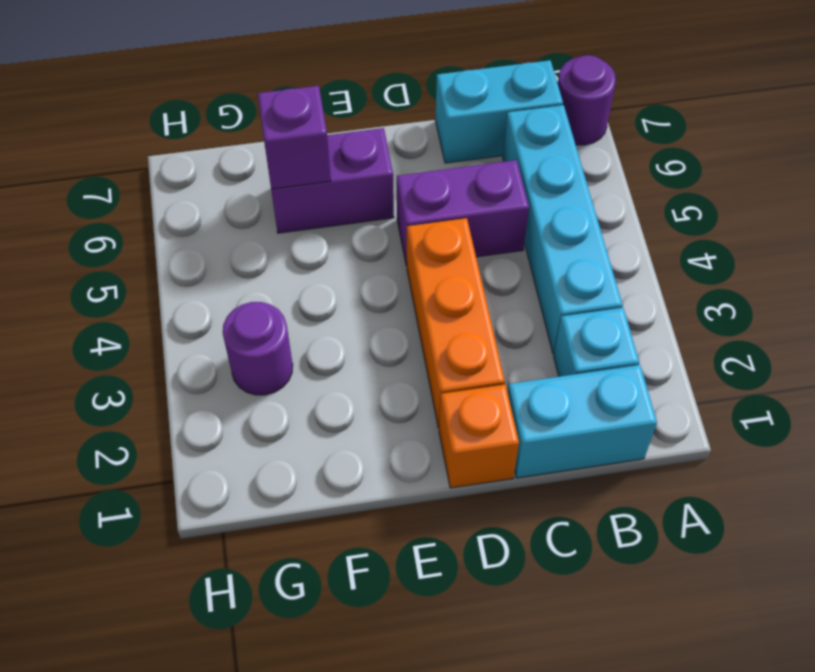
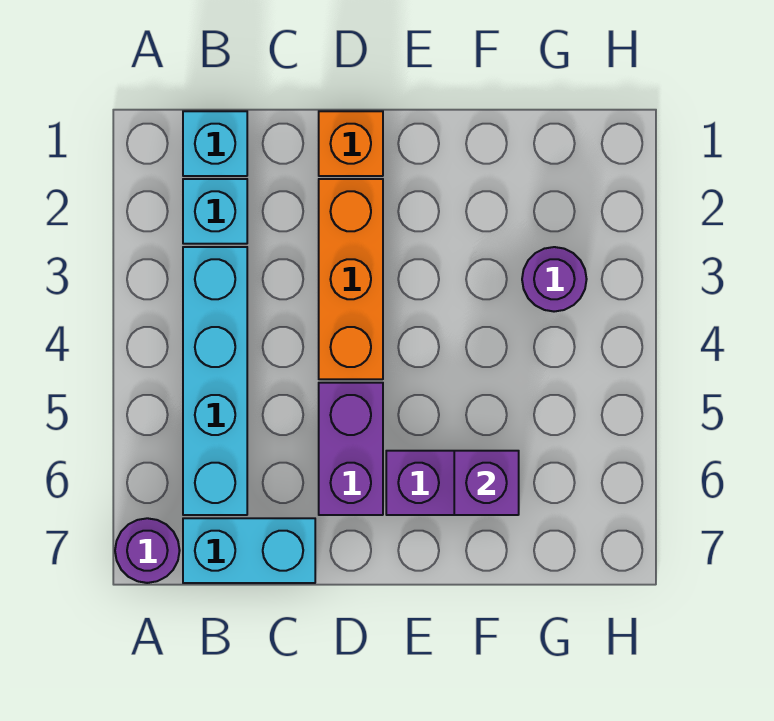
cyan 1x2 brick [508,365,657,478] -> cyan 1x1 brick [183,111,247,176]
purple 1x2 brick [397,160,529,266] -> purple 1x2 brick turned to [319,383,383,515]

